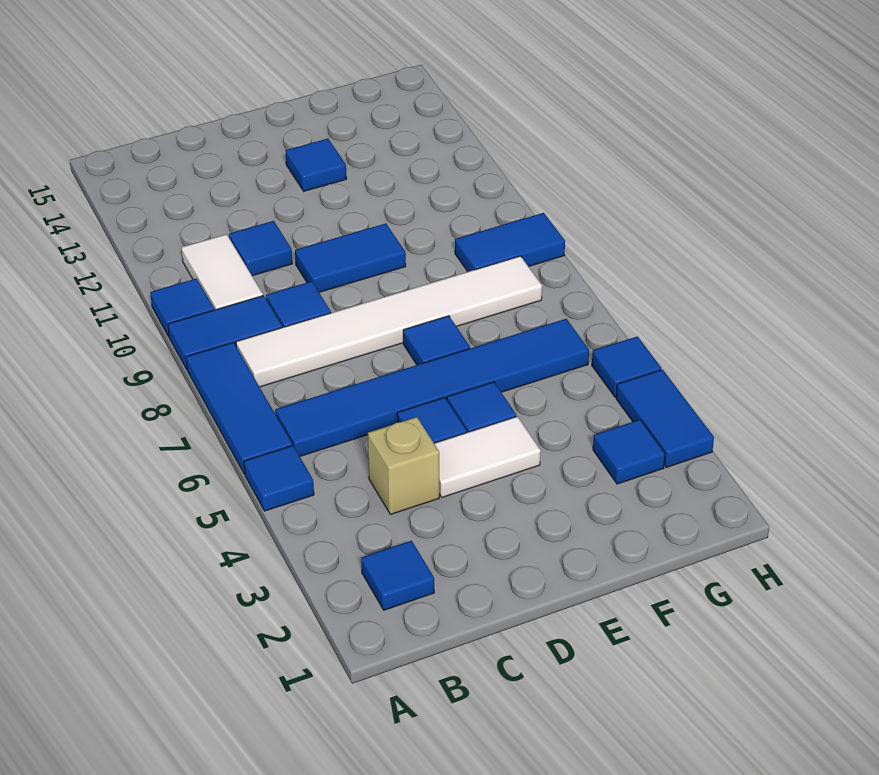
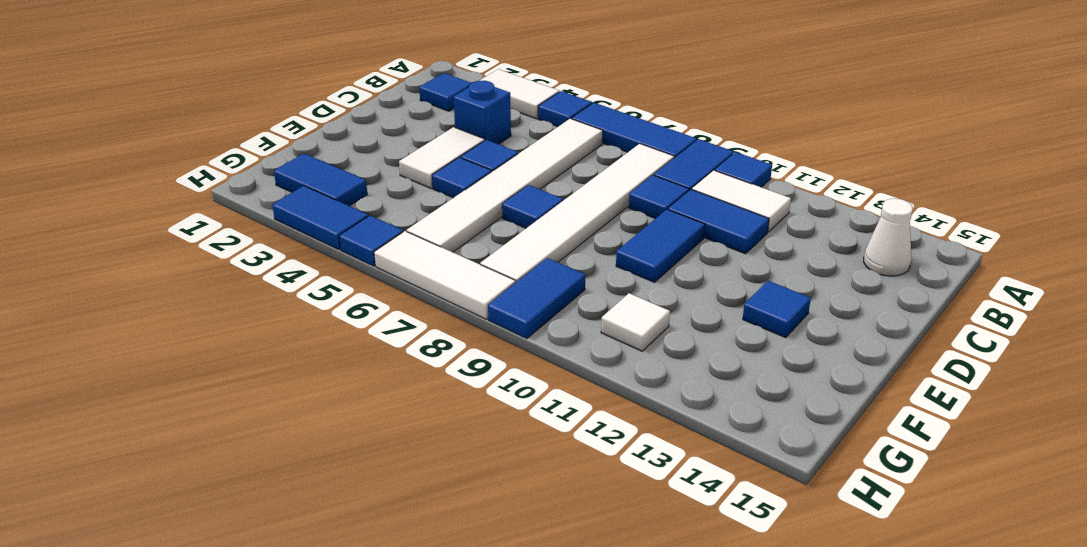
none -> white 1x2 tile [479,69,559,119]
blue 1x6 tile [275,319,589,456] -> white 1x6 tile [406,119,603,252]
none -> white 1x1 cone [864,199,913,276]
tan 1x1 brick [368,417,439,515] -> blue 1x1 brick [454,81,511,144]
blue 1x1 tile [229,221,293,276] -> blue 1x2 tile [668,190,769,254]
blue 1x1 tile [593,420,665,484] -> blue 1x2 tile [274,153,367,206]
none -> white 1x1 tile [601,293,670,351]
none -> white 1x3 tile [374,231,516,319]

